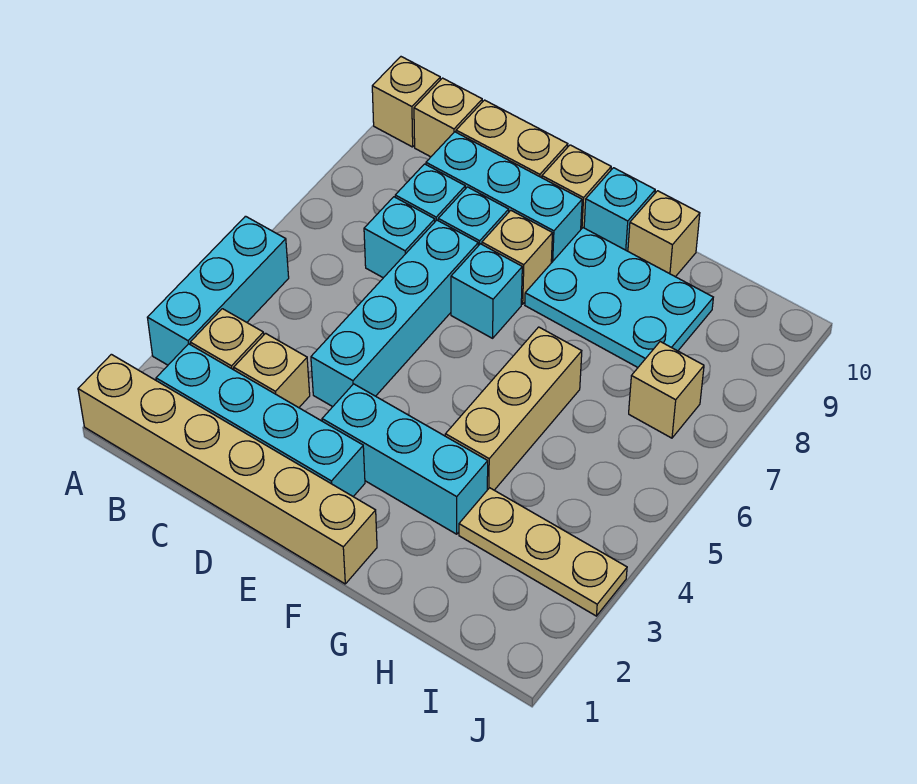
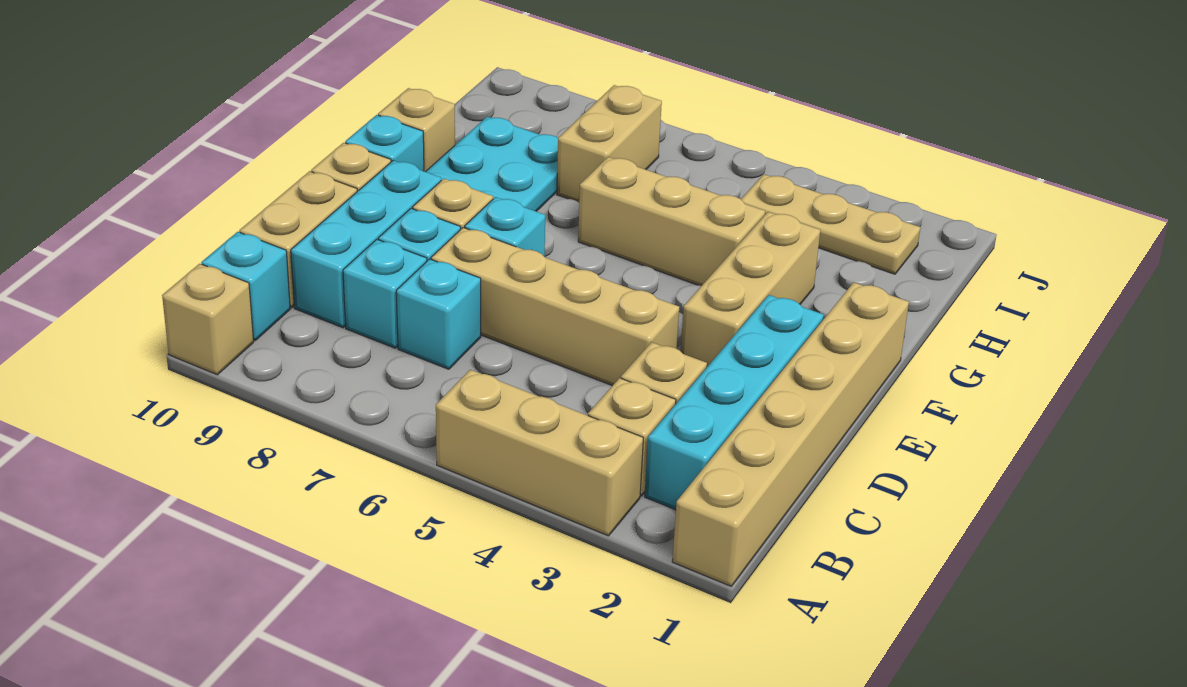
cyan 1x3 brick [147,216,289,365] -> tan 1x3 brick [436,370,643,536]
tan 1x1 brick [414,78,482,157] -> cyan 1x1 brick [201,232,290,340]
cyan 1x4 brick [311,220,478,407] -> tan 1x4 brick [431,228,679,386]
cyan 1x3 brick [322,384,488,534] -> tan 1x3 brick [681,212,820,367]
tan 1x3 plate [459,488,627,616] -> tan 1x3 plate turned to [741,174,920,274]
tan 1x1 brick [629,342,704,438] -> tan 1x2 brick [557,85,662,202]

